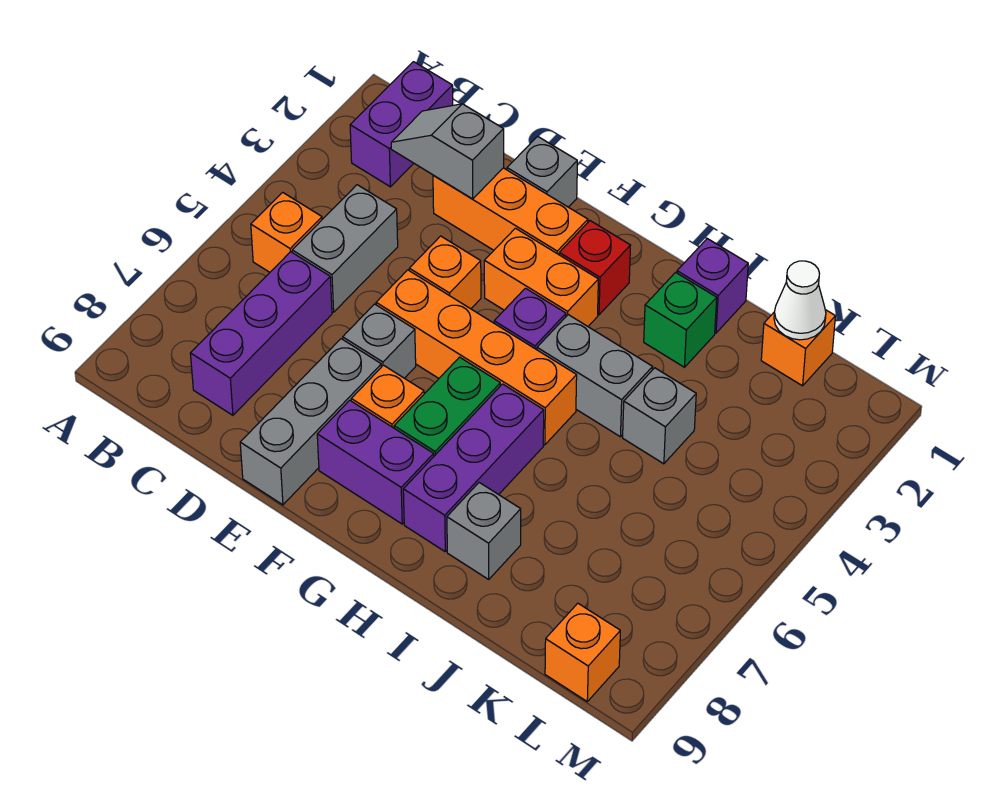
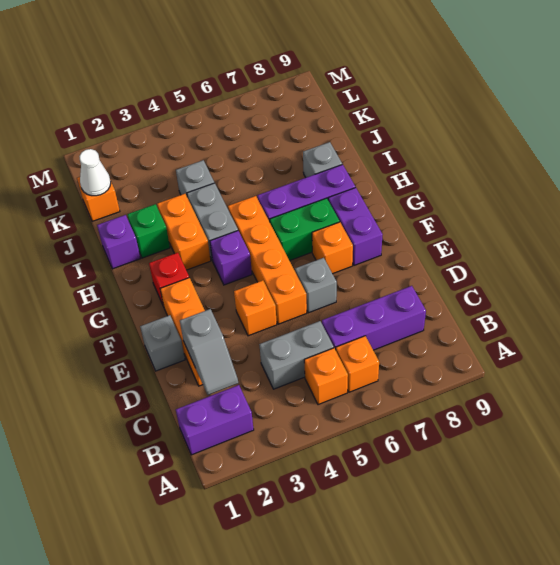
grey 1x3 brick [240,339,381,505] -> none
orange 1x2 brick [484,228,598,326] -> orange 1x2 brick moved to [157,194,211,270]
orange 1x1 brick [545,603,620,701] -> orange 1x1 brick moved to [336,336,379,392]

